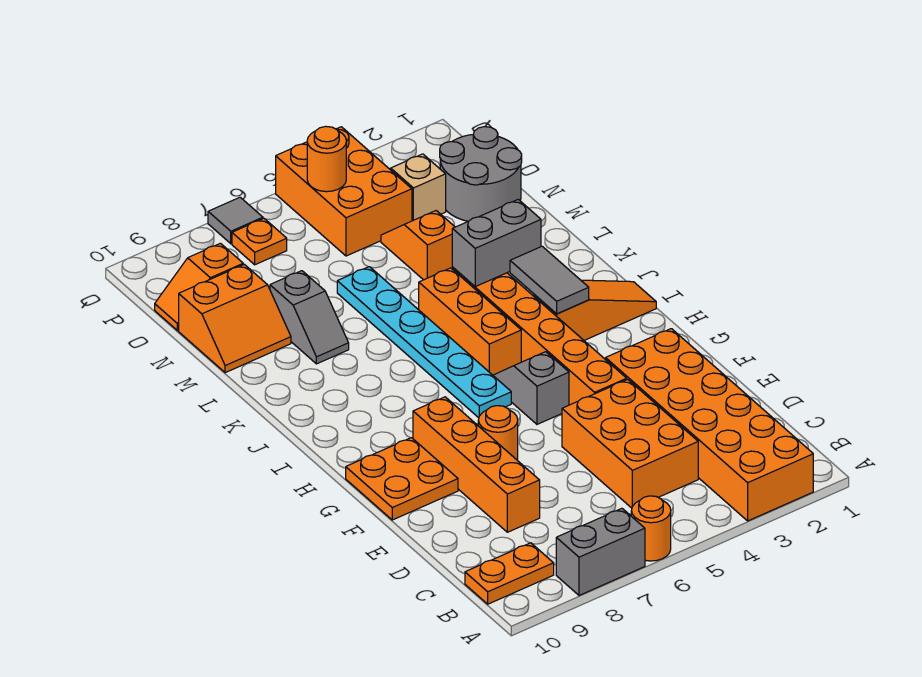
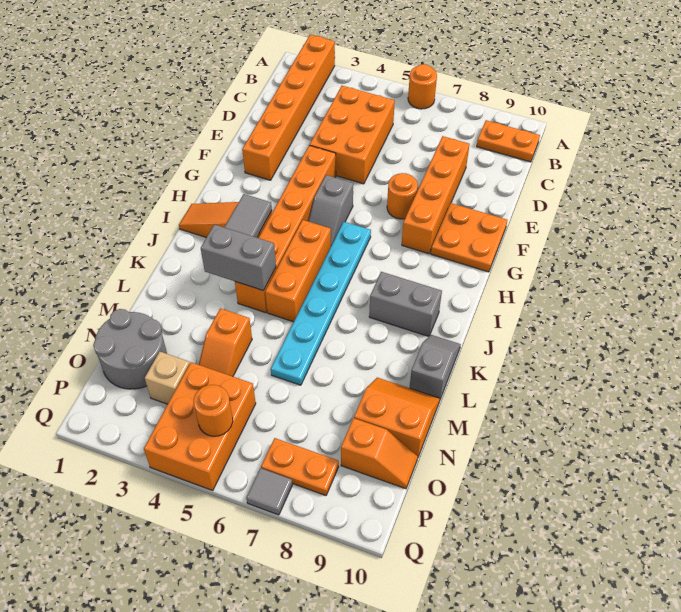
orange 2x6 brick [606,329,813,521] -> orange 1x6 brick [242,35,335,180]
grey 1x2 brick [556,508,645,595] -> grey 1x2 brick moved to [369,272,442,336]
grey 1x2 slope [270,271,349,364] -> grey 1x2 slope moved to [410,335,461,399]
orange 1x1 plate [232,218,287,265] -> orange 1x2 plate [261,438,339,496]

